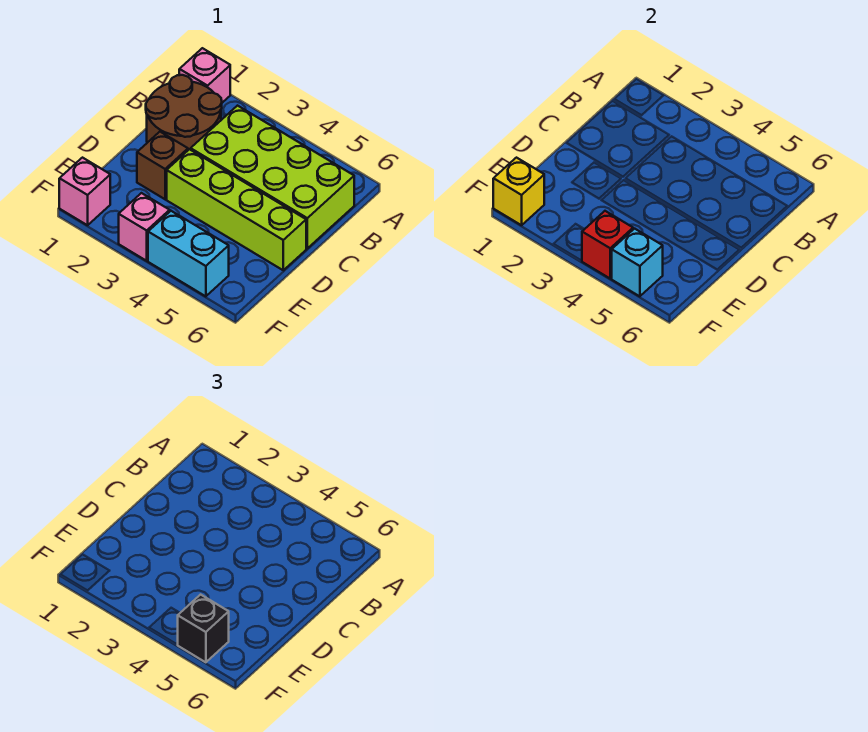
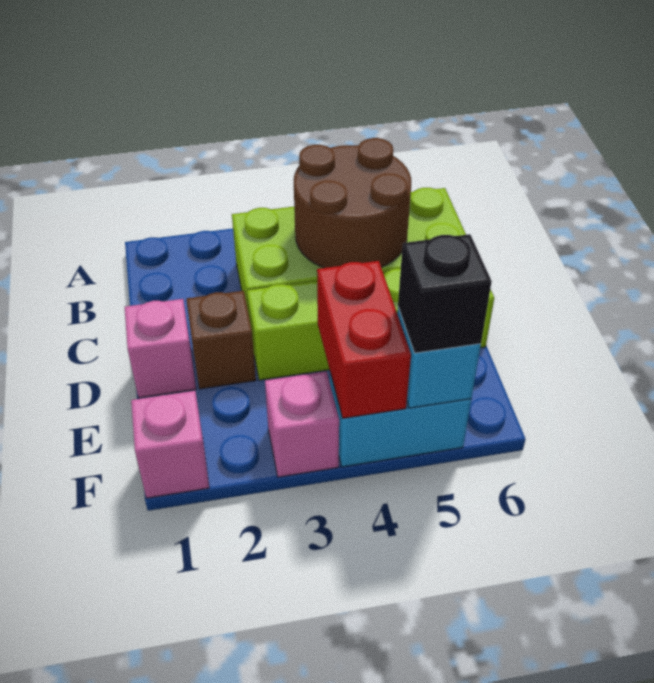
pink 1x1 brick [179,48,230,103] -> pink 1x1 brick moved to [125,299,196,398]
brown 2x2 round brick [146,75,222,150] -> brown 2x2 round brick moved to [294,138,411,268]
yellow 1x1 brick [493,158,544,225] -> none
red 1x1 brick [582,211,633,278] -> red 1x2 brick [317,261,411,418]

